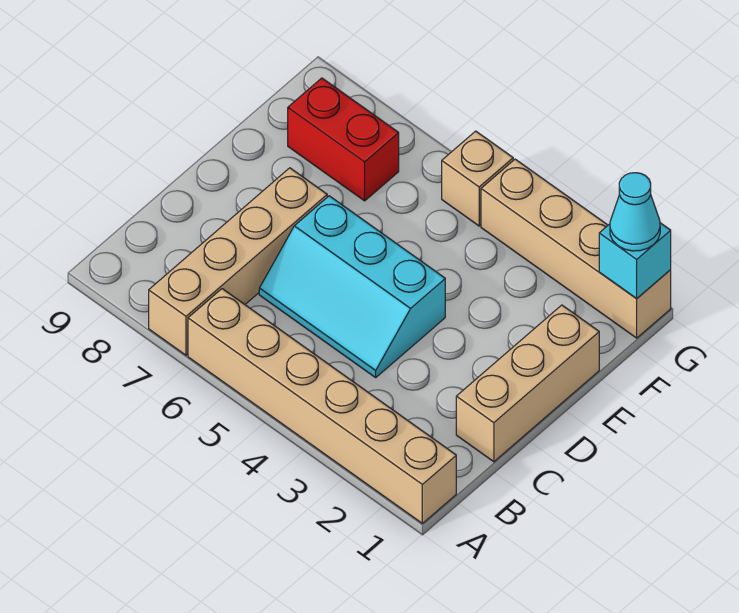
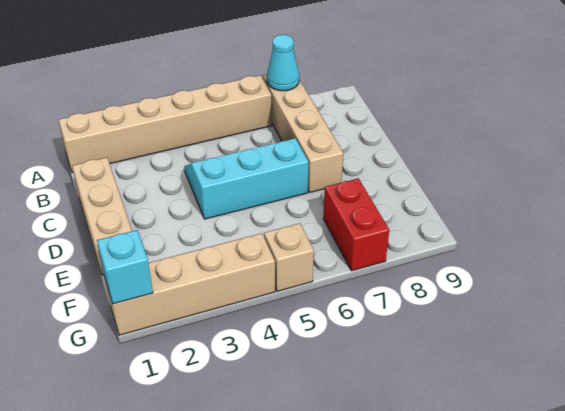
red 1x2 brick [288,78,399,201] -> red 1x2 brick turned to [323,178,389,271]
cyan 1x1 cone [610,173,660,251] -> cyan 1x1 cone moved to [267,35,299,91]

